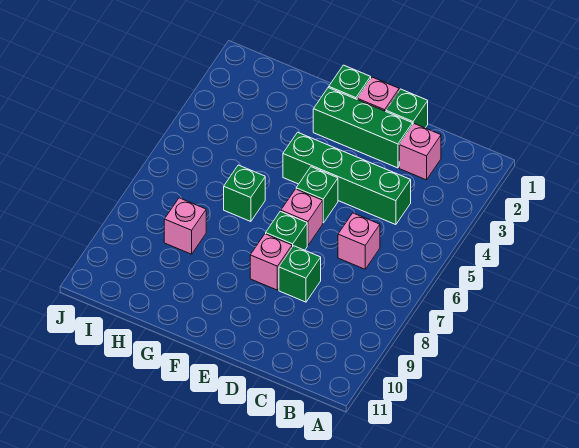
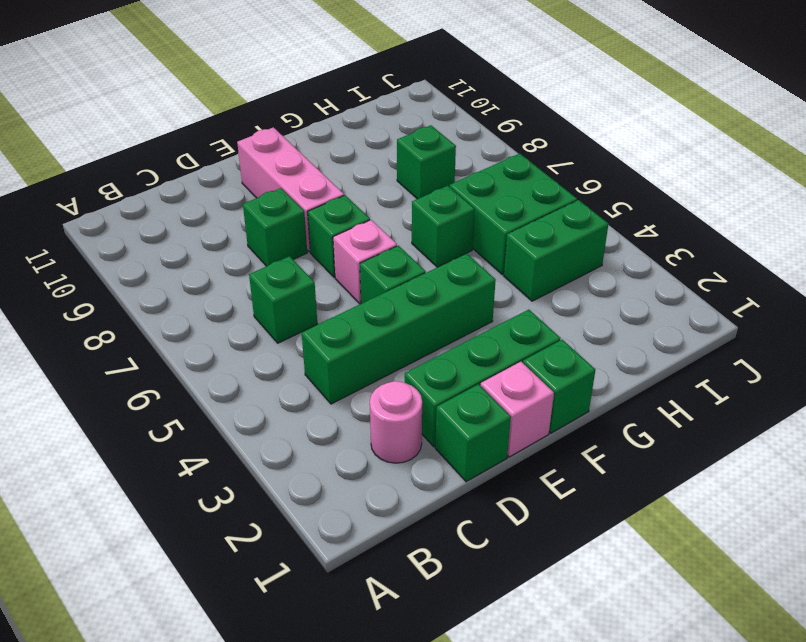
pink 1x1 brick [399,124,441,180] -> pink 1x1 round brick [370,381,422,463]
pink 1x1 brick [338,213,380,269] -> green 1x1 brick [249,256,317,343]
pink 1x1 brick [250,234,292,290] -> pink 1x3 brick [237,127,344,252]
none -> green 1x2 brick [504,200,608,301]
none -> green 2x2 brick [450,154,577,275]
pink 1x1 brick [164,198,206,254] -> green 1x1 brick [397,125,456,199]

